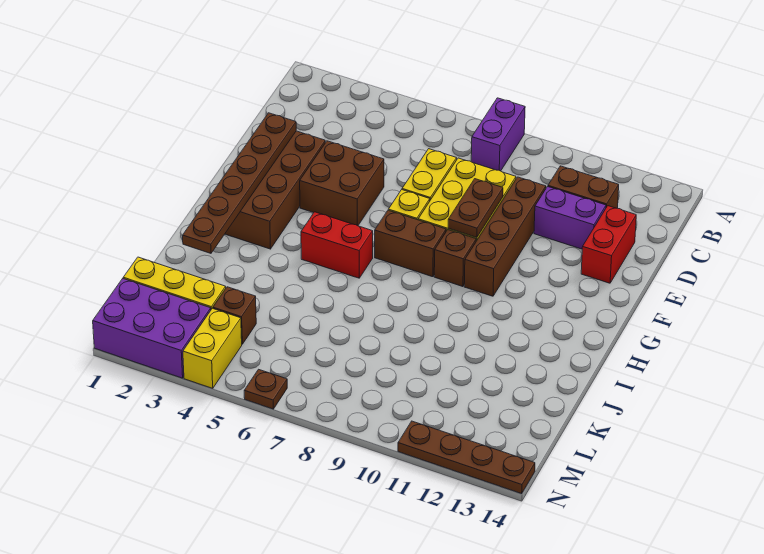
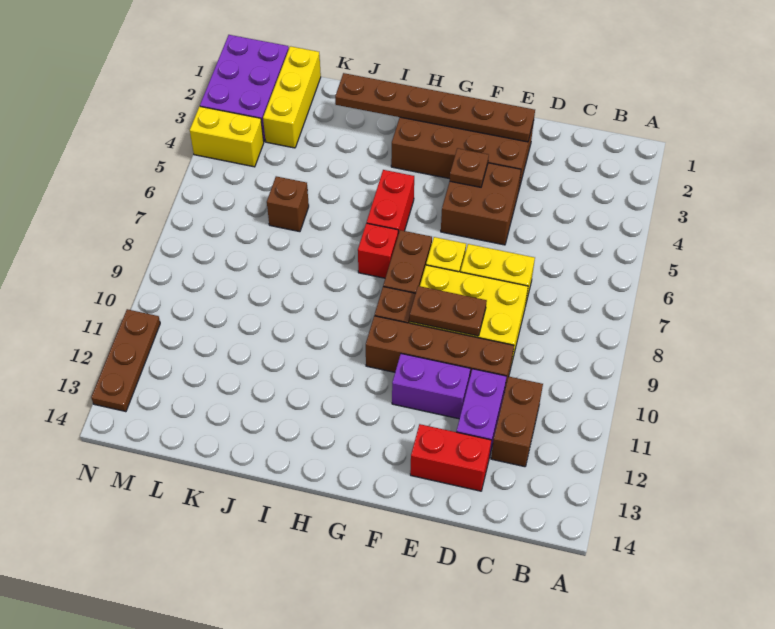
purple 1x2 brick [471,98,525,171] -> purple 1x2 brick moved to [392,354,470,419]
none -> red 1x1 brick [358,223,398,278]
brown 1x1 brick [213,287,256,344] -> brown 1x1 brick moved to [267,176,309,232]
brown 1x1 plate [244,369,287,409] -> brown 1x1 plate moved to [450,148,489,187]
brown 1x4 plate [398,421,535,494] -> brown 1x3 plate [91,309,160,412]

